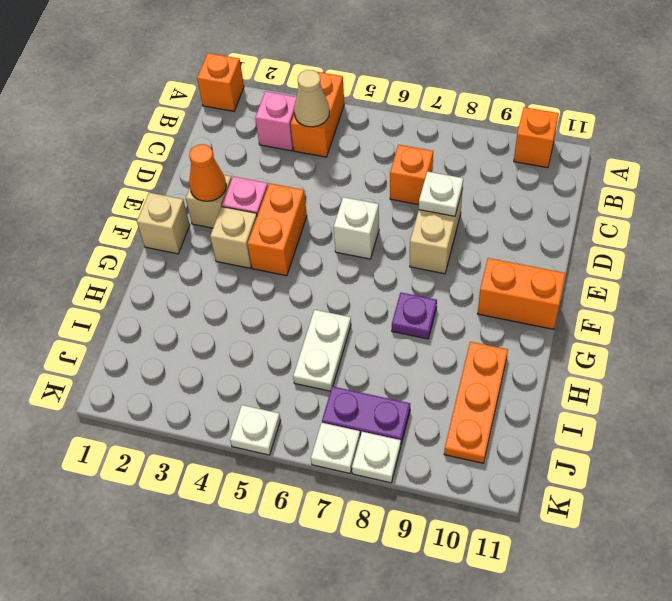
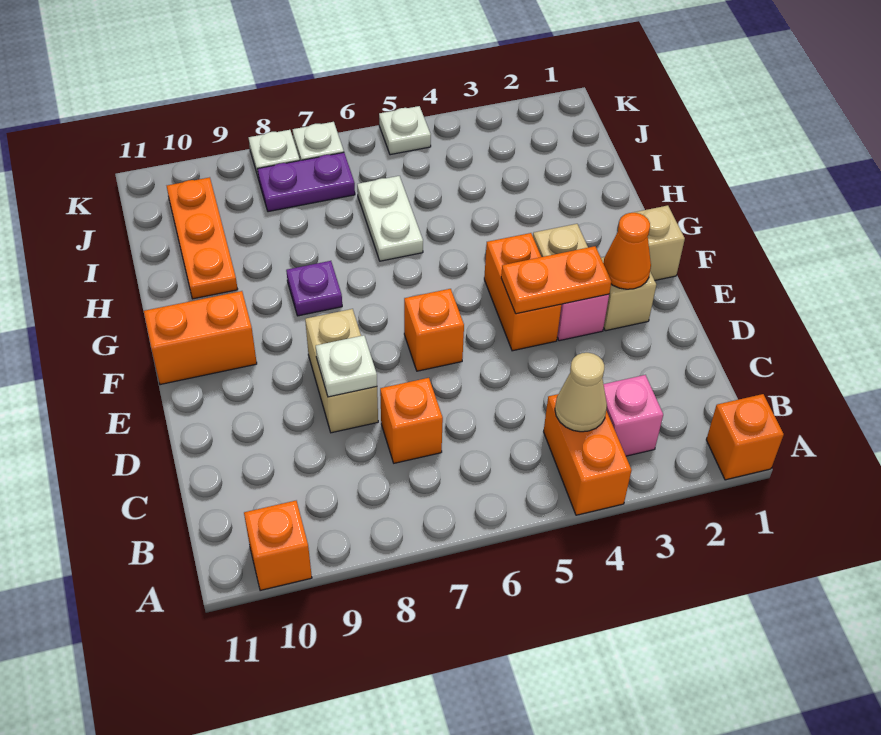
none -> orange 1x2 plate [501,246,611,314]
white 1x1 brick [334,197,379,259] -> orange 1x1 brick [404,289,464,371]

